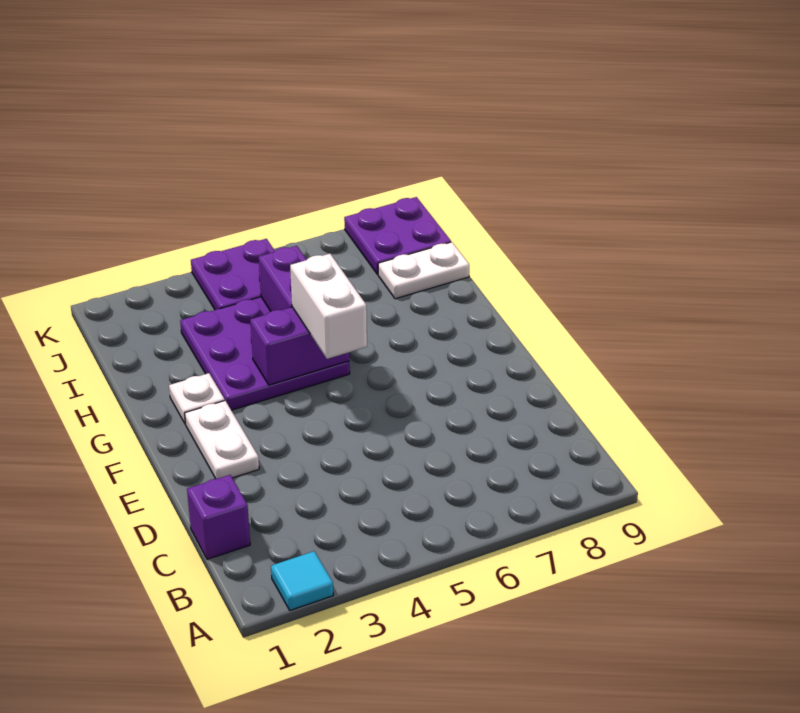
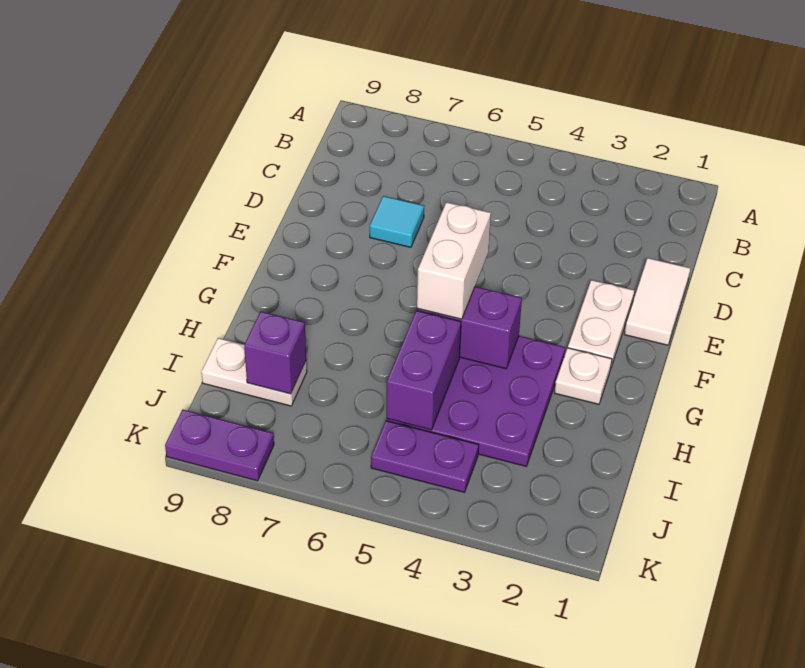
cyan 1x1 tile [271,551,333,610] -> cyan 1x1 tile moved to [370,196,424,247]
purple 1x1 brick [187,475,250,559] -> purple 1x1 brick moved to [244,311,306,394]
none -> white 1x2 tile [625,258,690,345]
purple 2x2 plate [191,239,275,310] -> purple 1x2 plate [371,421,479,492]
purple 2x2 plate [344,197,451,275] -> purple 1x2 plate [165,410,274,481]

